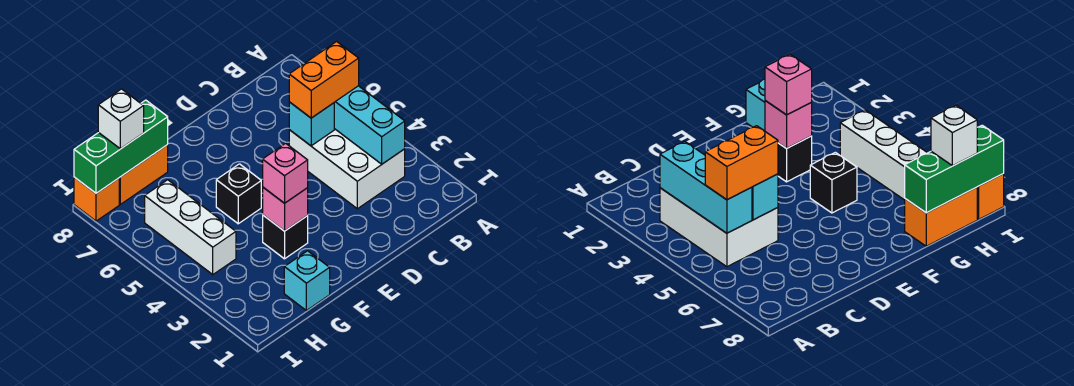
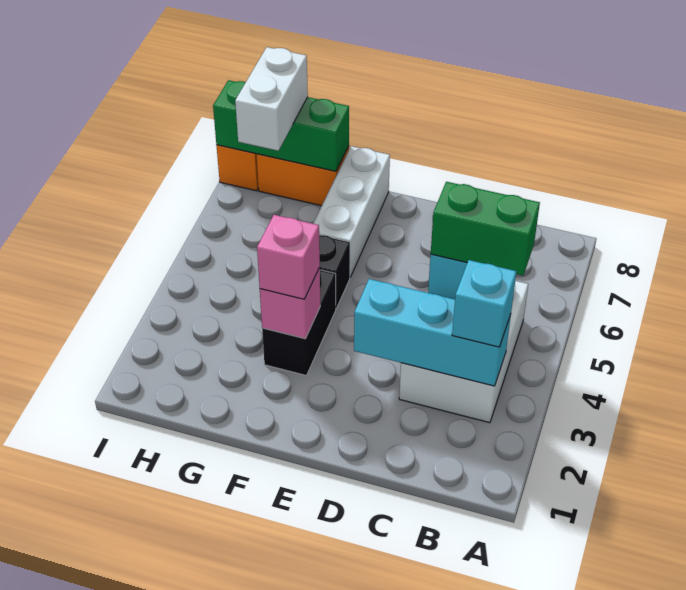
cyan 1x3 brick [334,86,405,164] -> cyan 1x3 brick turned to [354,279,511,386]
orange 1x2 brick [289,42,359,118] -> green 1x2 brick [431,182,540,275]
black 1x1 brick [263,215,308,259] -> black 1x2 brick [262,270,336,376]
cyan 1x1 brick [284,251,330,311] -> cyan 1x1 brick moved to [452,260,516,347]
white 1x3 brick [145,180,236,275] -> white 1x3 brick moved to [313,146,390,277]
white 1x1 brick [98,89,144,149] -> white 1x2 brick [235,47,308,151]

